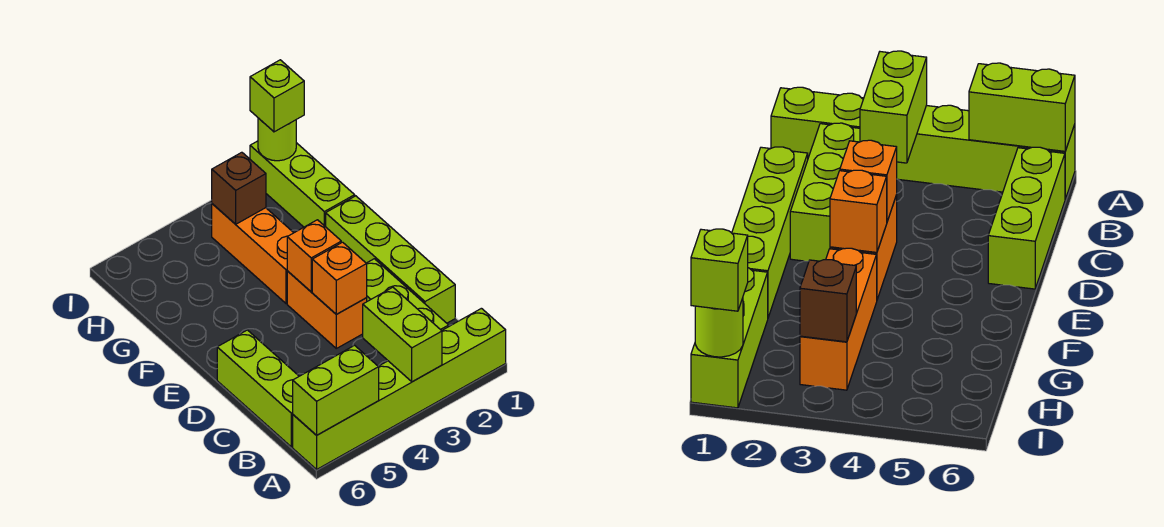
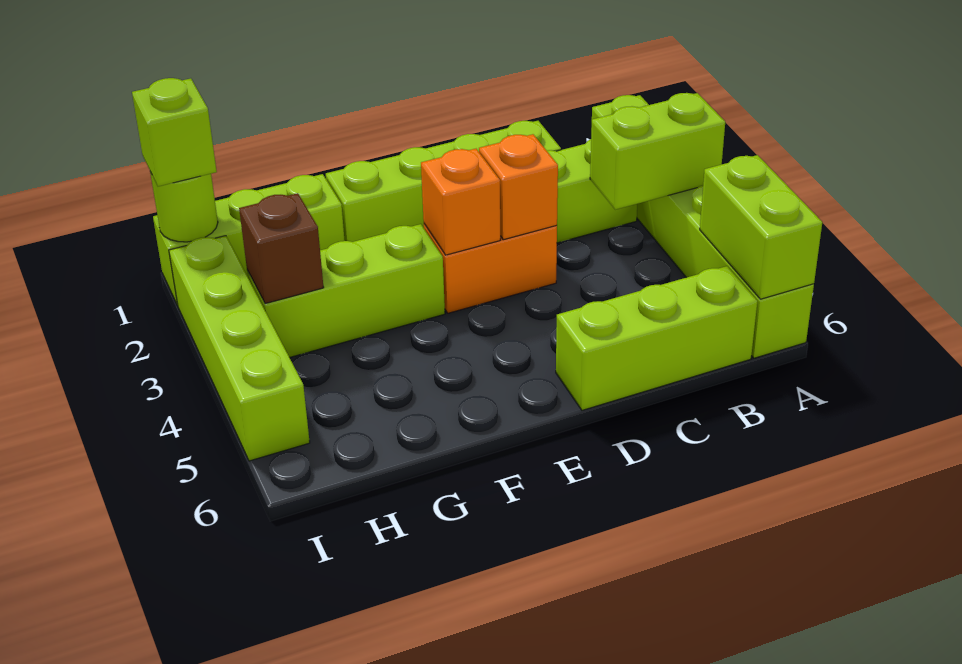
orange 1x3 brick [212,204,294,304] -> lime 1x3 brick [247,224,445,358]
none -> lime 1x4 brick [169,236,310,461]

